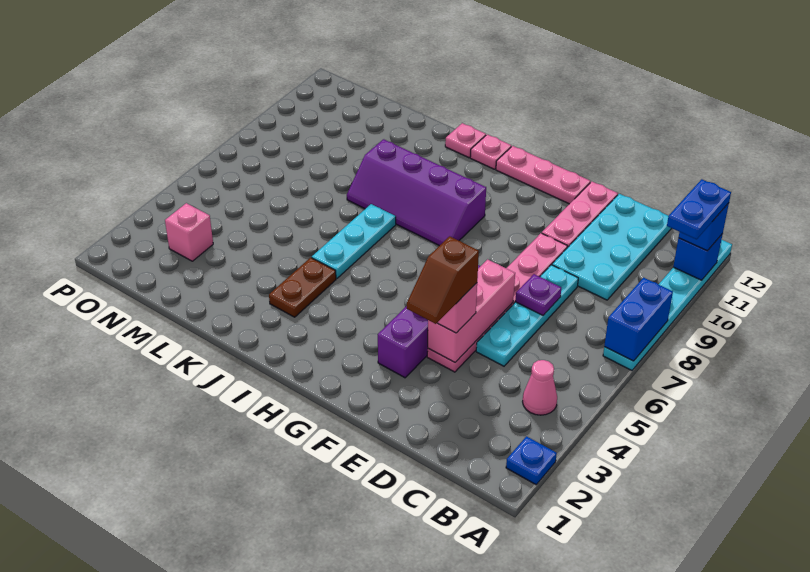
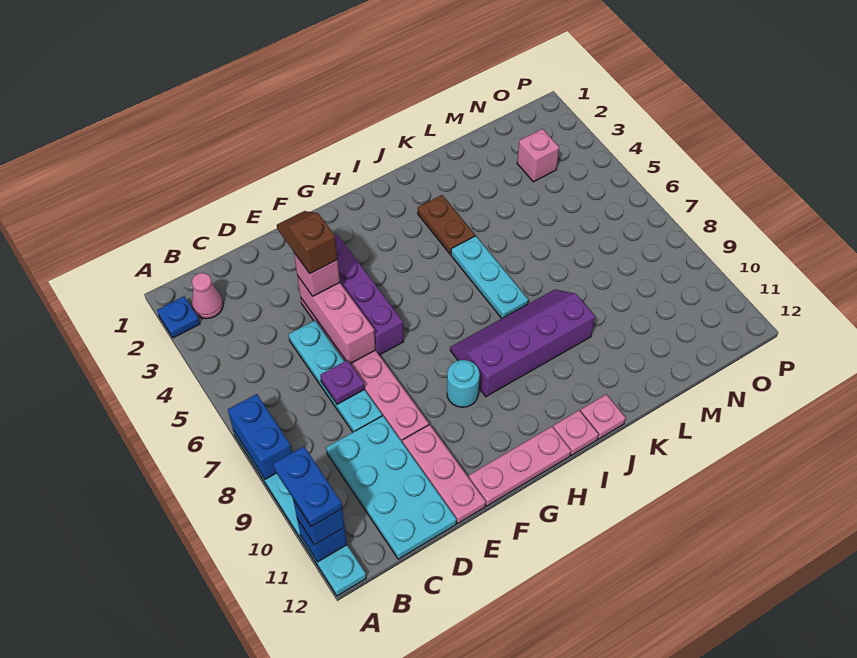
pink 1x1 cone [523,360,557,415] -> pink 1x1 cone moved to [192,273,223,319]
none -> cyan 1x1 round brick [447,360,480,407]

